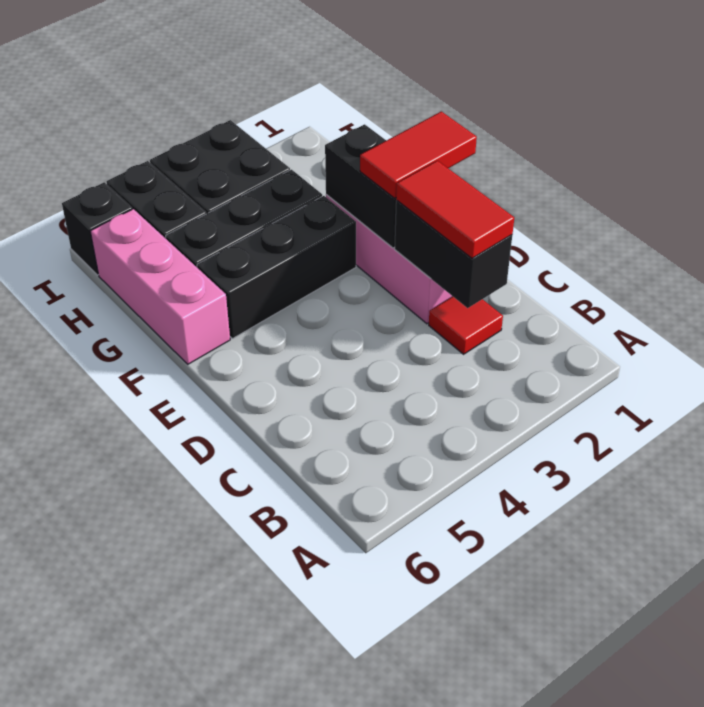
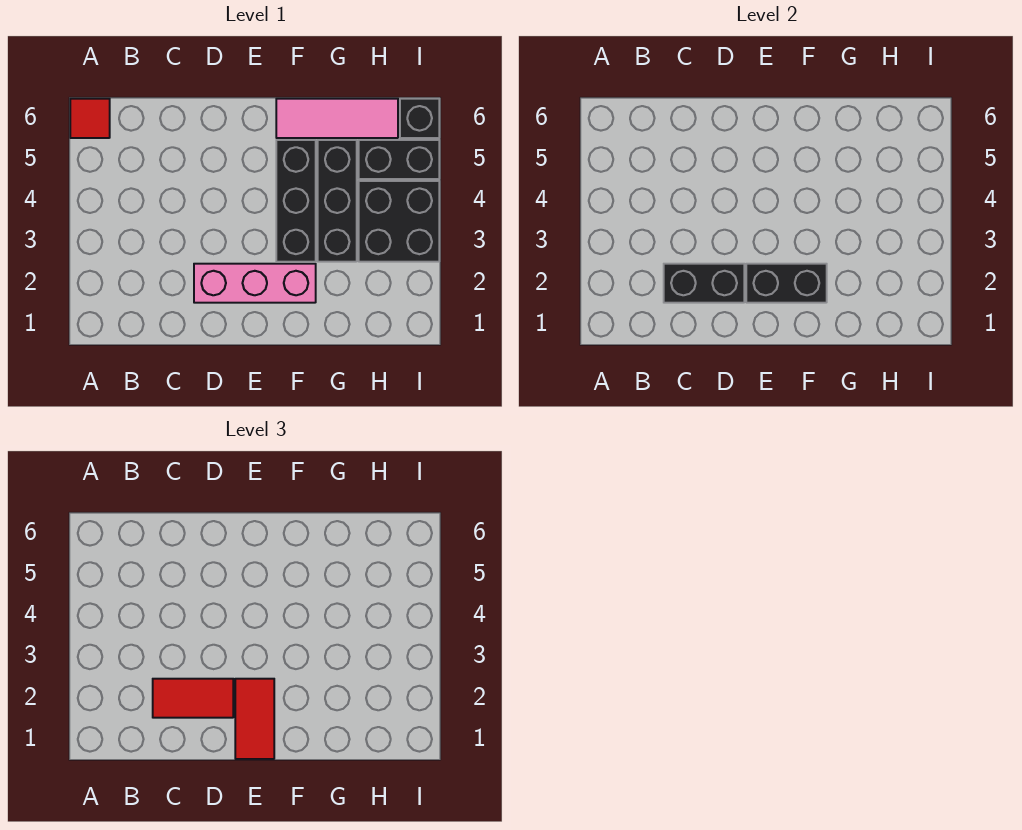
red 1x1 tile [429,296,503,354] -> red 1x1 tile moved to [70,99,110,138]
pink 1x3 brick [90,209,230,364] -> pink 1x3 tile [276,99,398,138]

